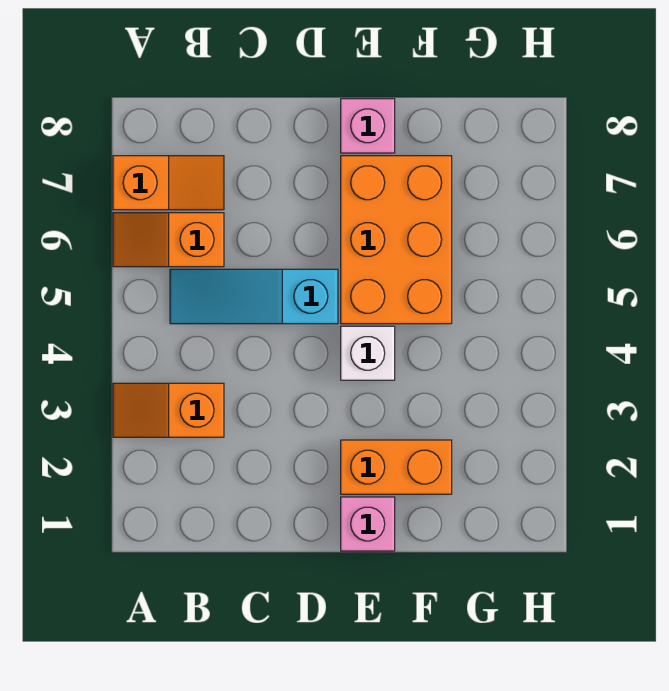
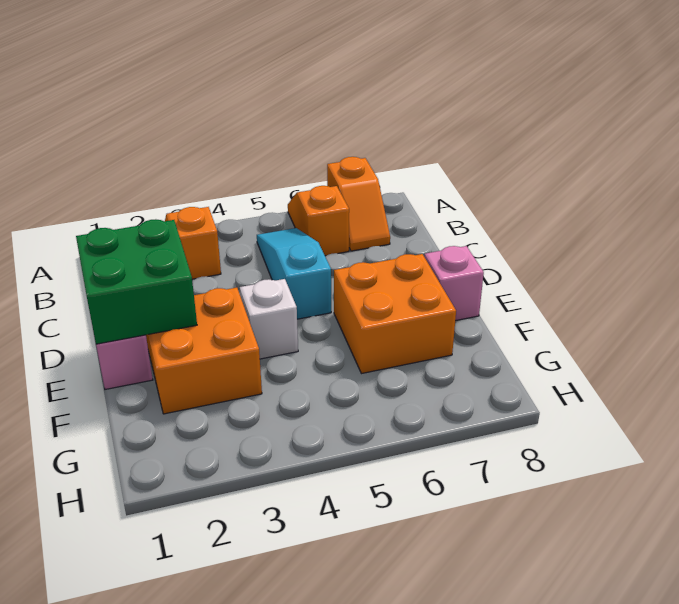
none -> green 2x2 brick [76,219,197,344]
orange 1x2 brick [341,440,452,494] -> orange 2x2 brick [146,287,262,414]
orange 2x3 brick [341,156,452,324] -> orange 2x2 brick [334,254,456,374]

